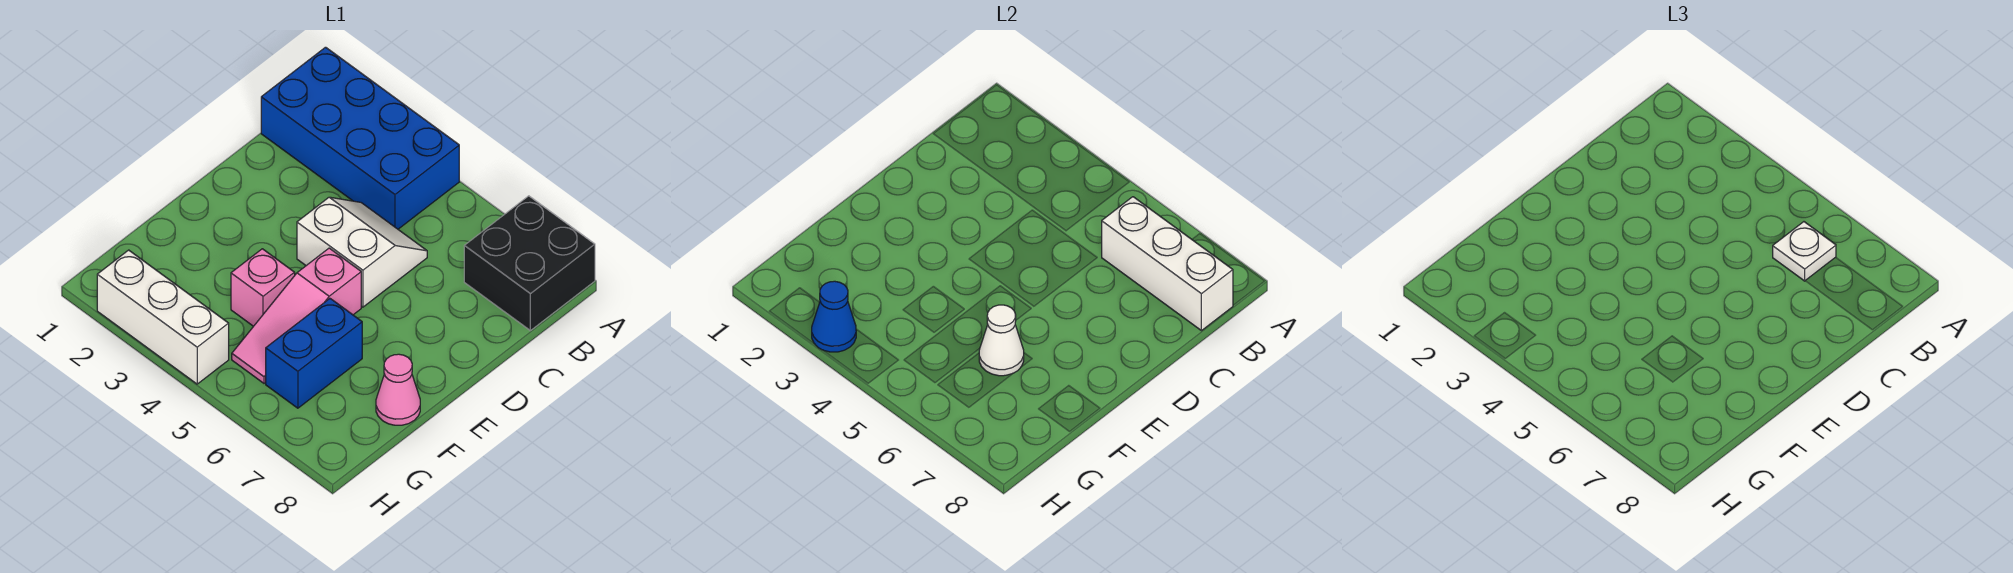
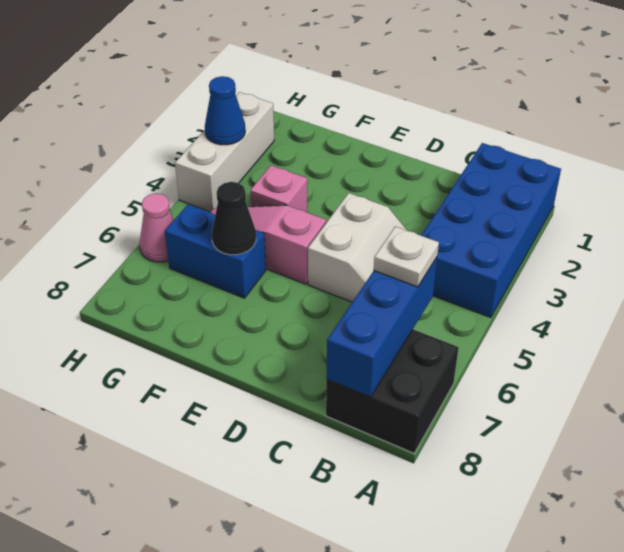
white 1x3 brick [1102,197,1233,331] -> blue 1x3 brick [326,258,437,397]
white 1x1 cone [979,305,1024,376] -> black 1x1 cone [212,182,256,255]
pink 1x1 cone [376,354,420,425] -> pink 1x1 cone moved to [139,193,174,262]

